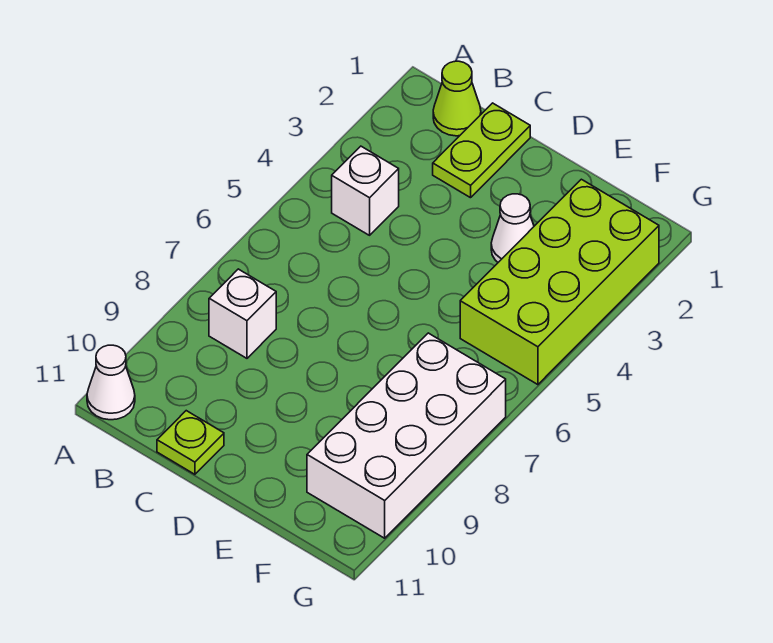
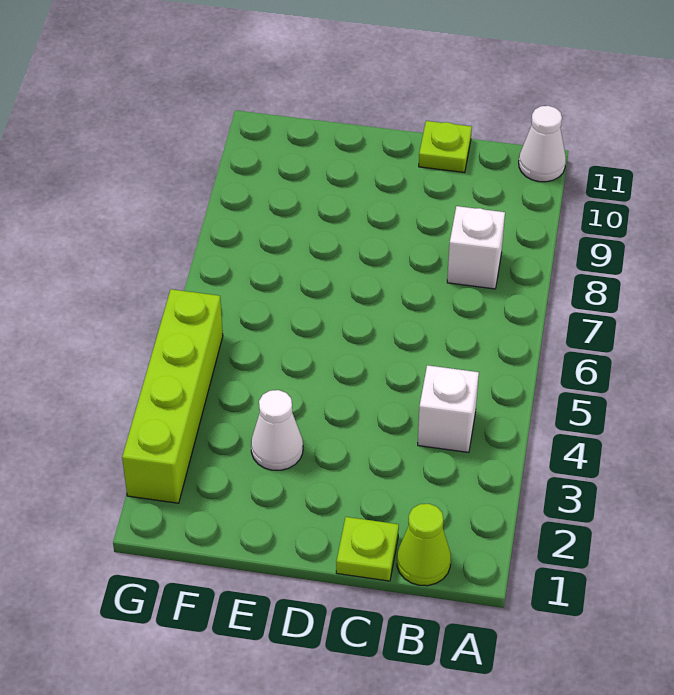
lime 1x2 plate [433,103,530,198] -> lime 1x1 plate [336,517,399,581]
lime 2x4 brick [460,179,659,385] -> lime 1x4 brick [122,289,223,503]
white 2x4 brick [307,333,506,538] -> none

